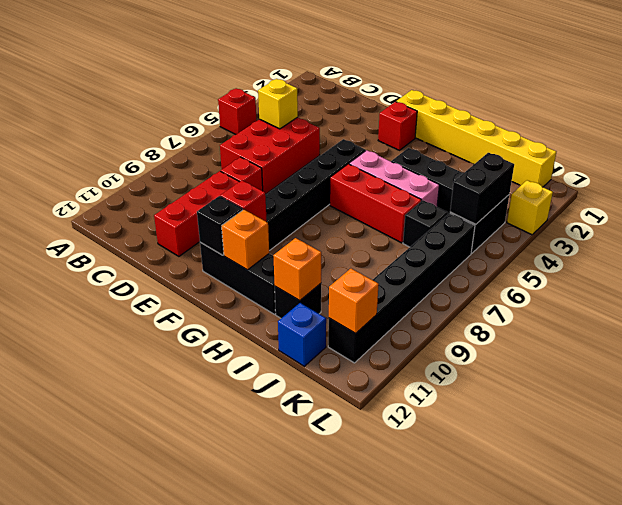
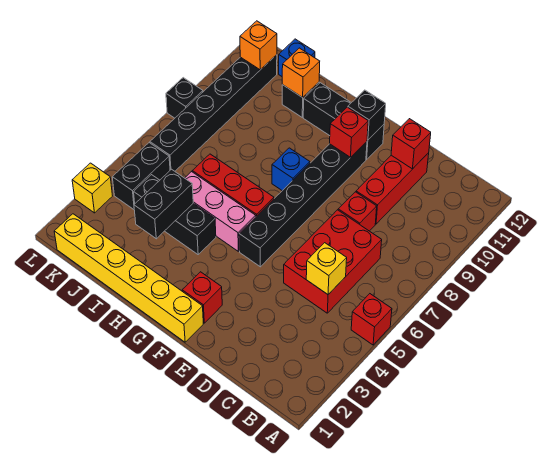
none -> red 1x1 brick [391,119,431,169]
none -> blue 1x1 brick [272,148,310,191]
orange 1x1 brick [222,210,269,270] -> none
black 1x1 brick [403,200,448,247] -> black 1x1 brick moved to [166,78,203,118]
black 1x2 brick [450,153,514,224] -> black 1x2 brick moved to [134,169,193,239]

